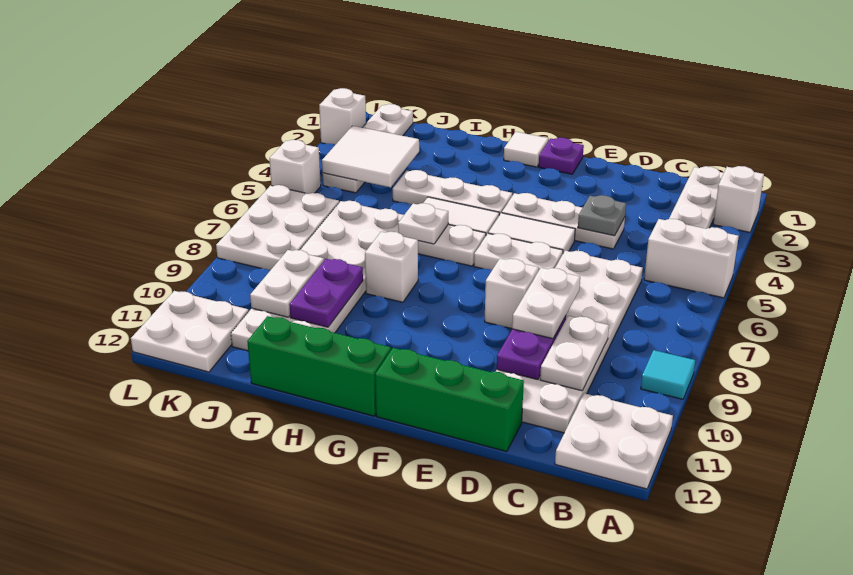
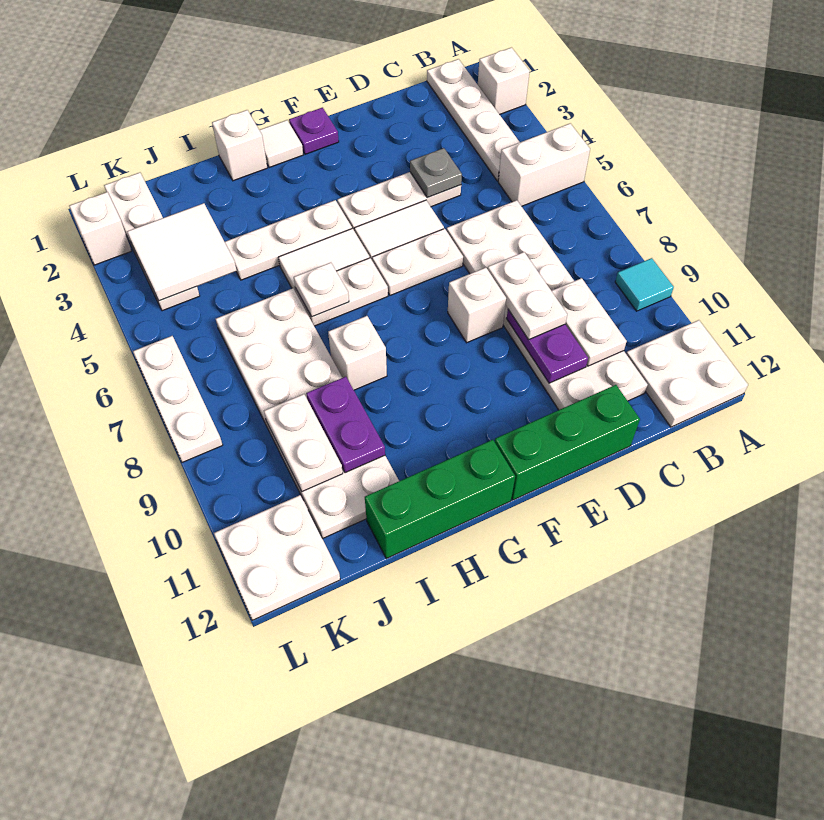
white 2x3 plate [216,185,339,270] -> white 1x3 plate [133,336,223,462]
white 1x1 brick [269,140,321,194] -> white 1x1 brick moved to [212,110,267,181]

